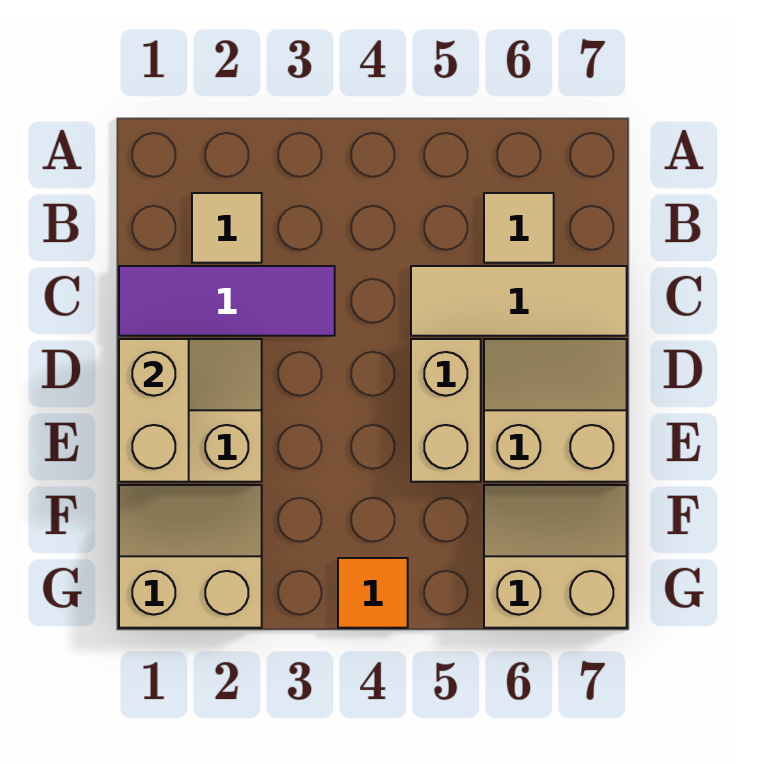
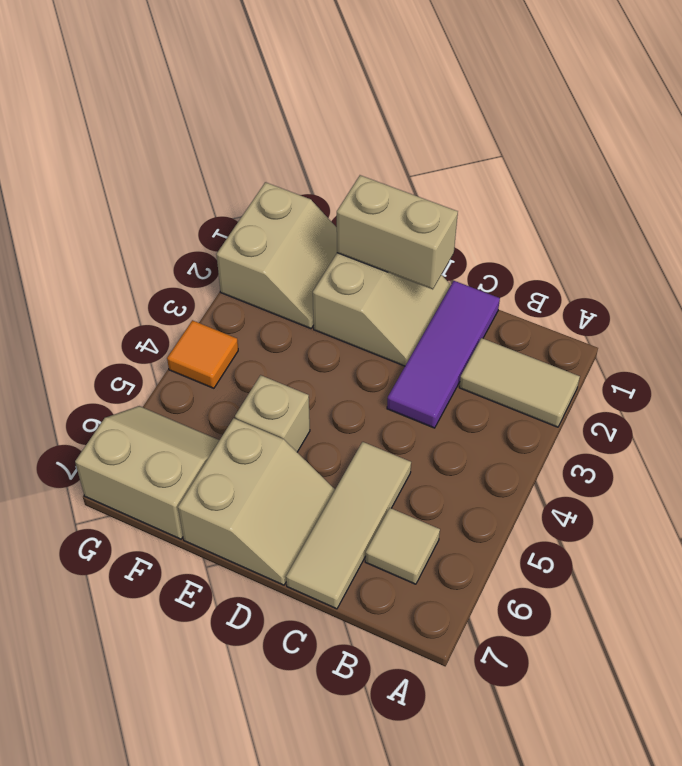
tan 1x1 tile [192,193,262,263] -> tan 1x2 tile [459,338,580,427]
tan 1x2 brick [411,339,481,482] -> tan 1x1 brick [235,375,310,452]
tan 2x2 slope [484,485,627,628] -> tan 2x2 slope turned to [75,406,219,539]

